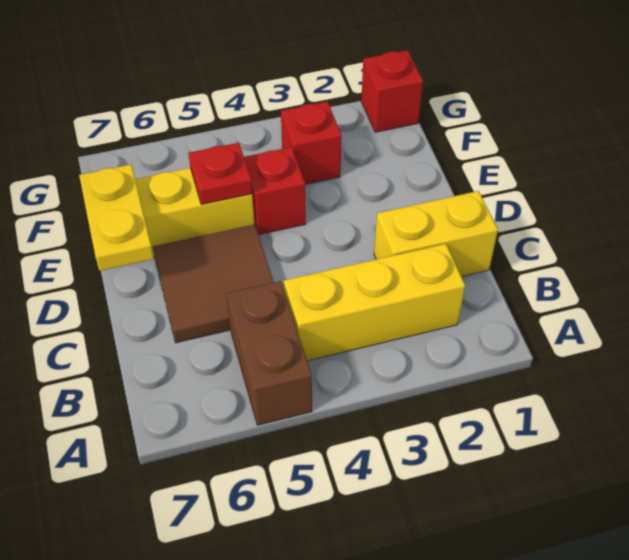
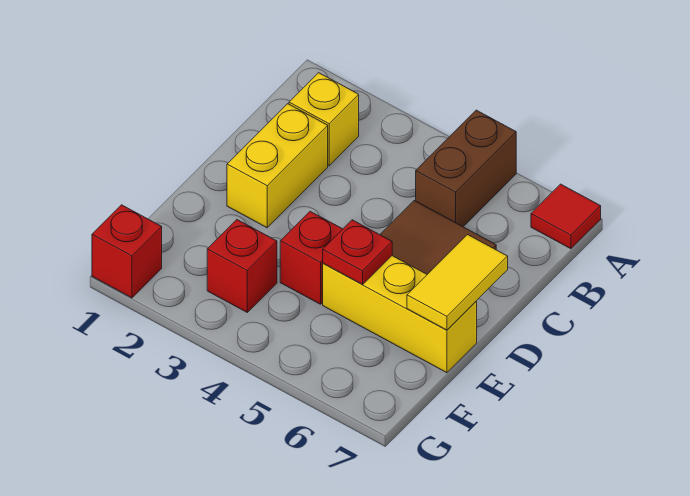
none -> red 1x1 tile [531,184,601,249]
yellow 1x3 brick [284,244,465,361] -> yellow 1x1 brick [289,73,359,166]
yellow 1x2 brick [374,191,498,277] -> yellow 1x2 brick turned to [227,104,328,228]
yellow 1x2 plate [79,164,154,271] -> yellow 1x2 tile [407,235,508,330]

